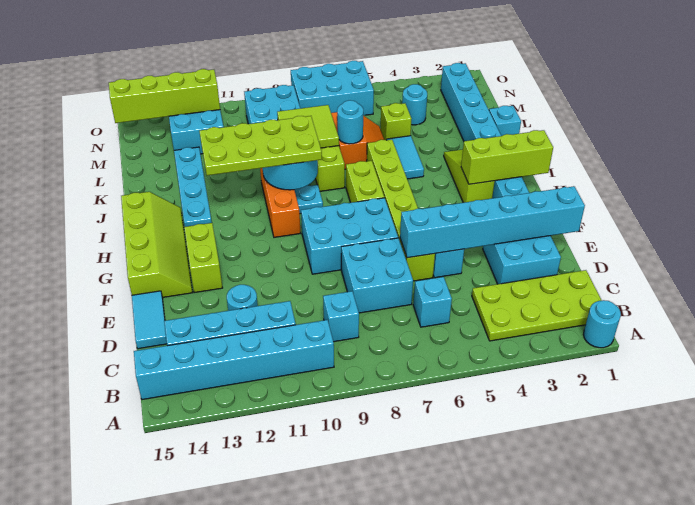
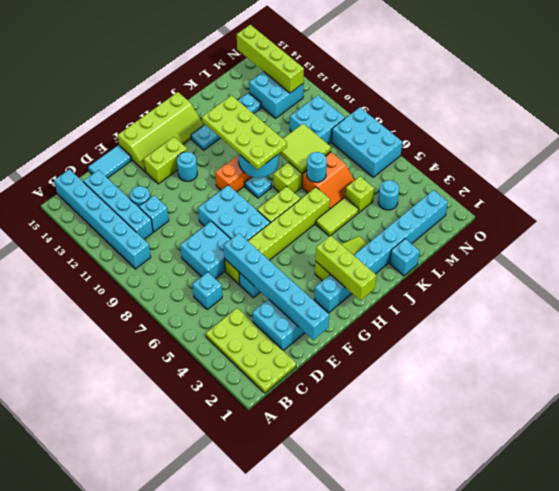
cyan 1x1 round brick [583,300,621,348] -> cyan 1x1 round brick moved to [177,152,197,181]
cyan 1x1 brick [323,291,359,342] -> cyan 1x1 brick moved to [139,195,169,232]
cyan 1x2 tile [387,136,424,179] -> lime 1x2 tile [316,197,359,236]

